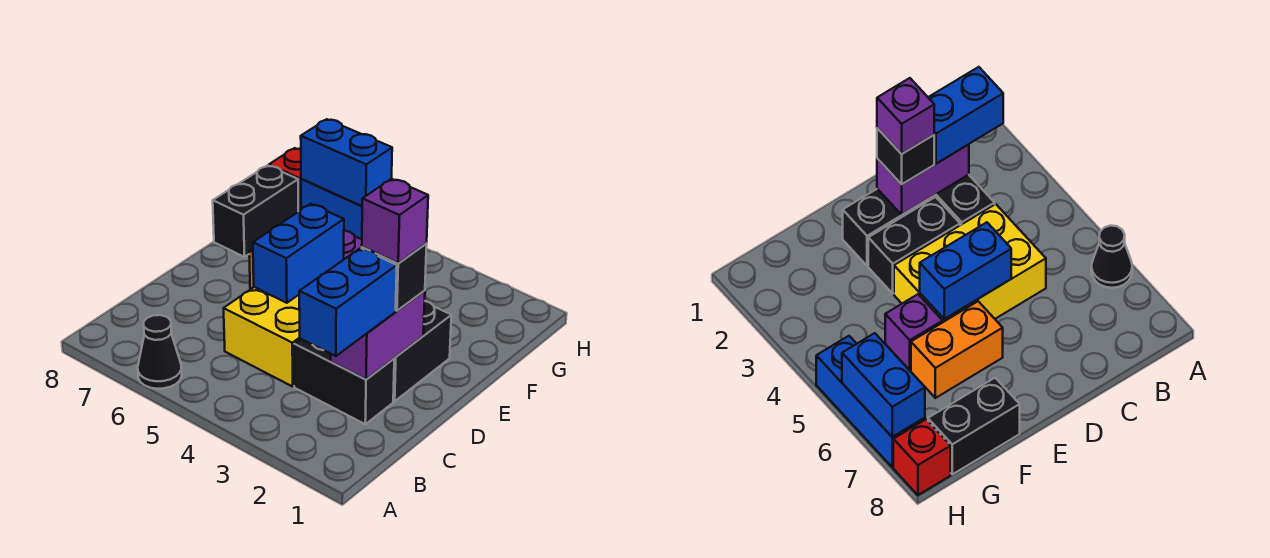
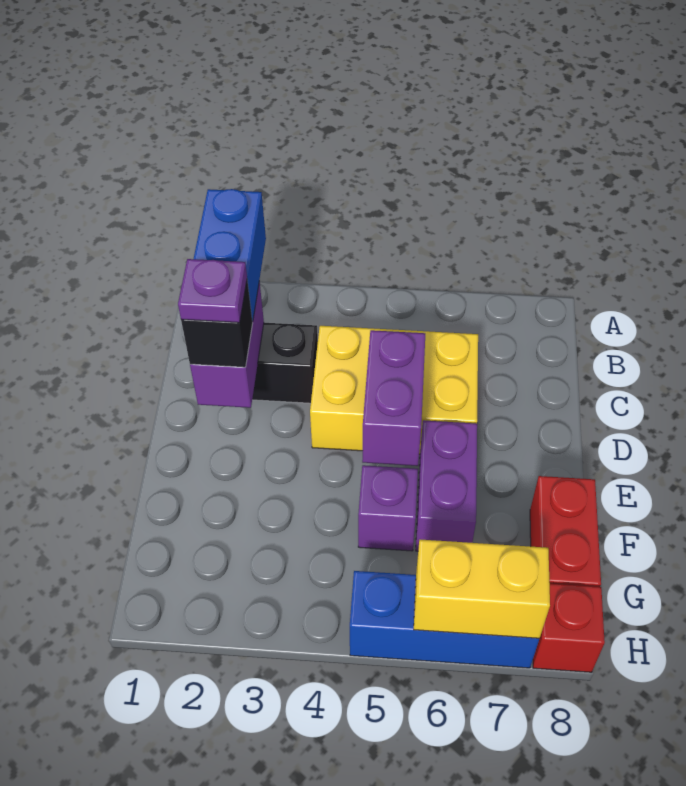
black 1x1 cone [138,315,182,389] -> none
yellow 2x3 brick [224,287,300,386] -> yellow 2x3 brick turned to [310,326,478,454]
black 1x2 brick [393,301,452,401] -> none
purple 1x1 brick [362,179,428,263] -> purple 1x1 plate [178,259,247,323]
black 1x2 brick [868,197,960,294] -> none
blue 1x2 brick [253,204,344,303] -> purple 1x2 brick [362,330,425,466]
orange 1x2 brick [911,301,1003,398] -> purple 1x2 brick [416,420,477,551]
black 1x2 brick [213,165,298,257] -> red 1x2 brick [530,476,601,587]
blue 1x2 brick [301,119,392,206] -> yellow 1x2 brick [414,540,550,638]

